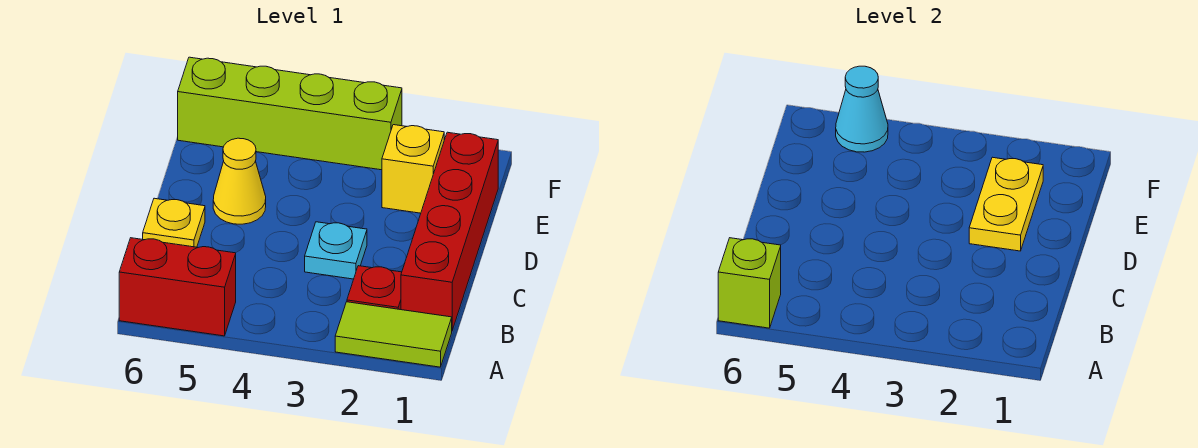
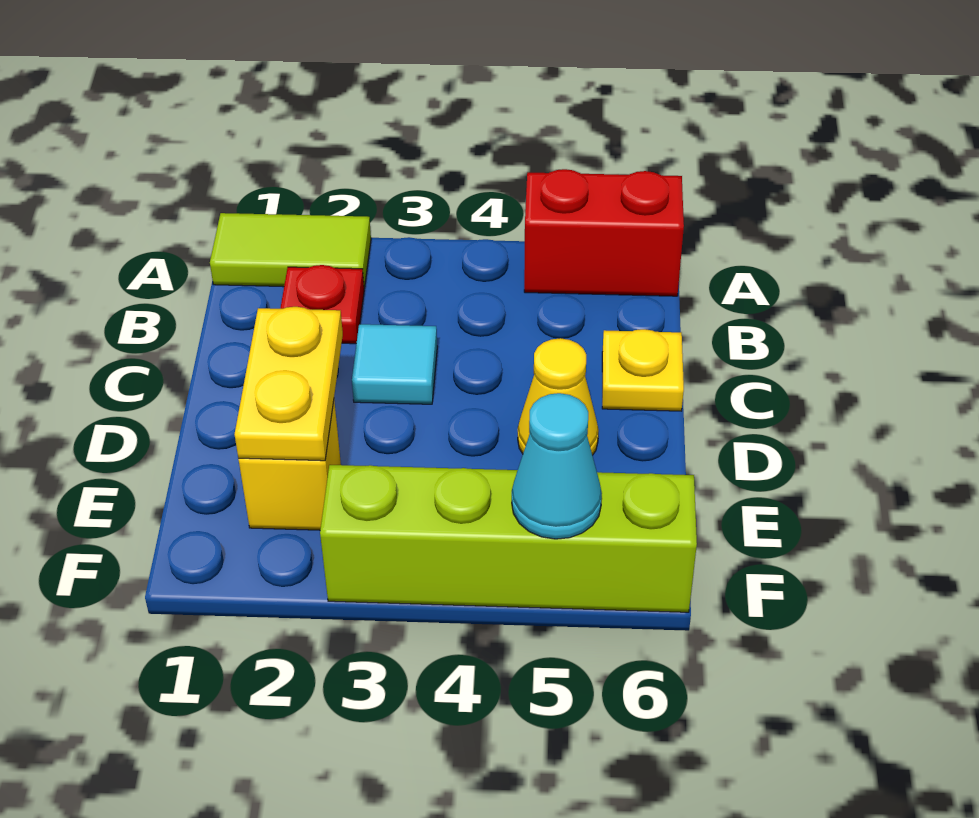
lime 1x1 brick [718,238,781,328] -> none
red 1x4 brick [401,132,498,330] -> none
cyan 1x1 plate [305,222,367,279] -> cyan 1x1 tile [352,324,437,404]

